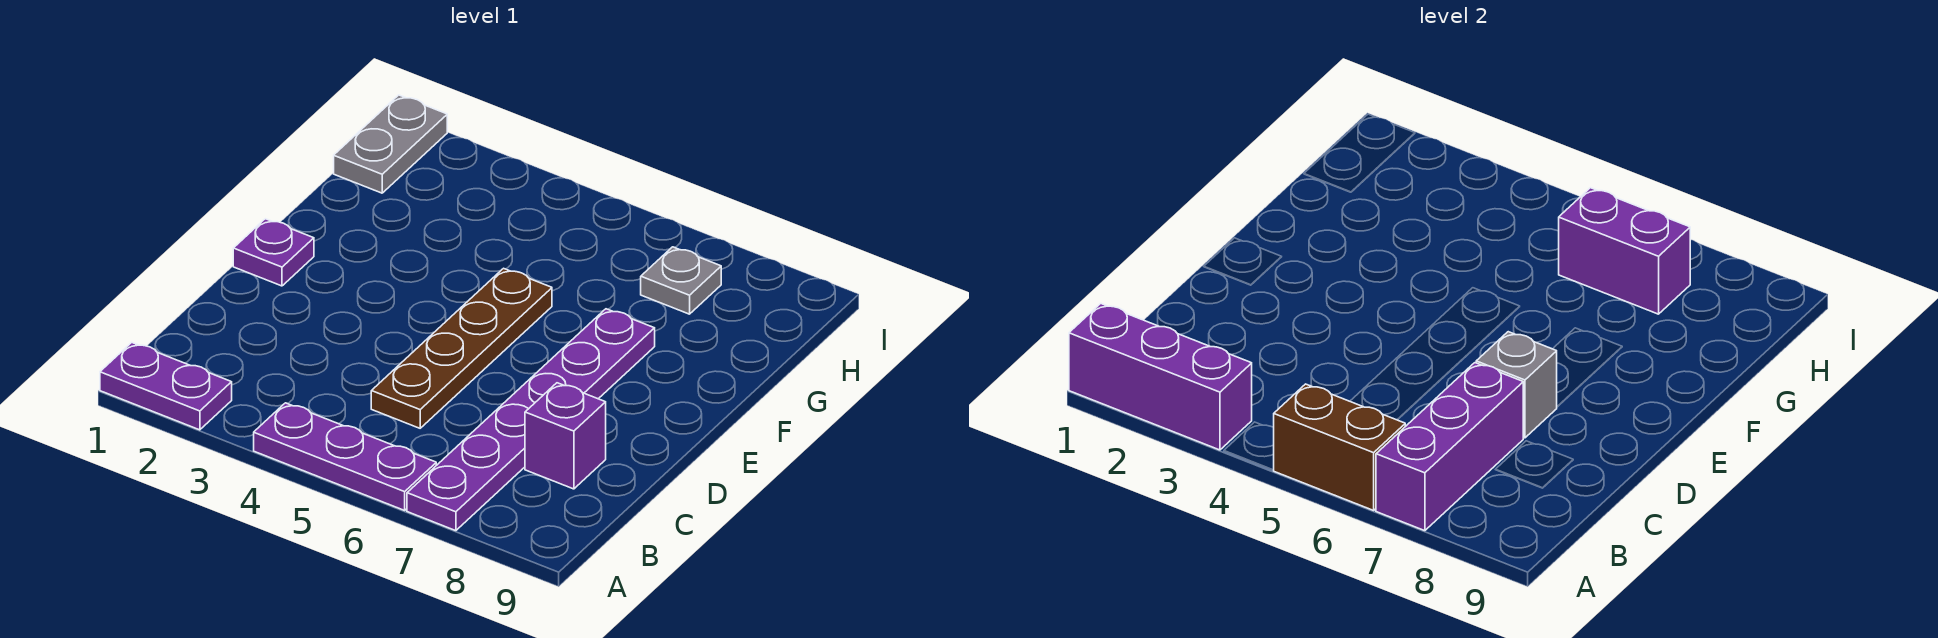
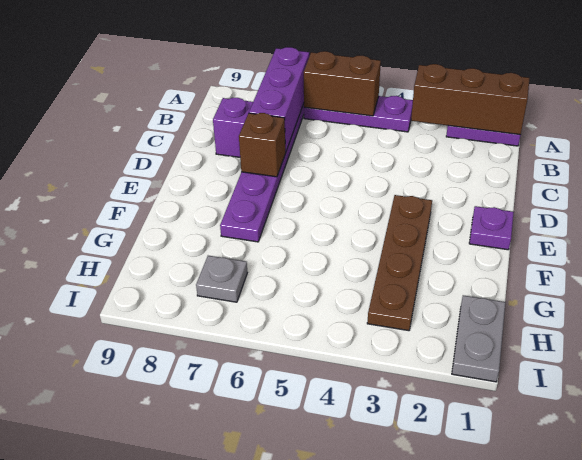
purple 1x3 brick [1069,303,1252,450] -> brown 1x3 brick [411,64,529,135]
brown 1x4 plate [371,268,552,428] -> brown 1x4 plate moved to [367,195,432,331]
grey 1x1 brick [1476,332,1557,438] -> brown 1x1 brick [239,113,286,177]
purple 1x2 brick [1559,188,1690,314] -> none

